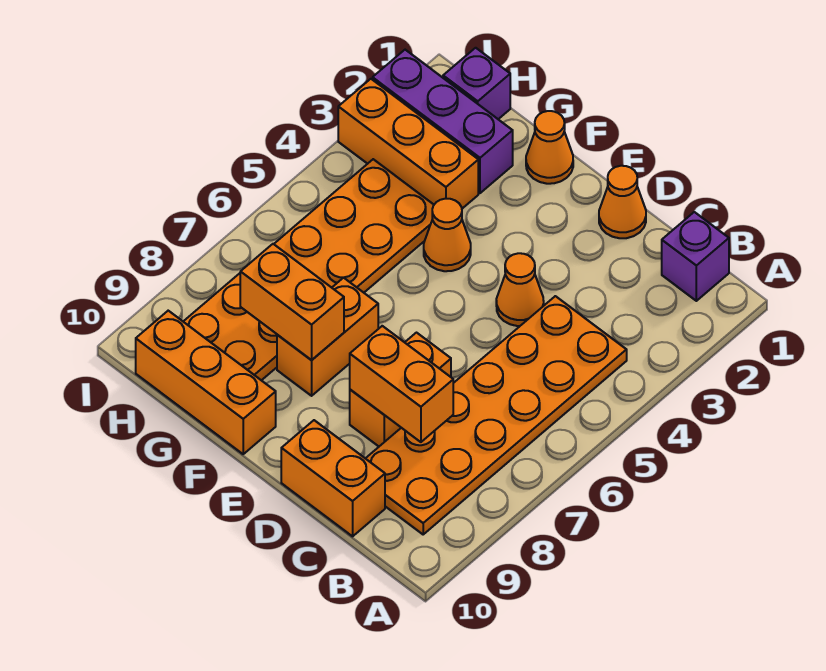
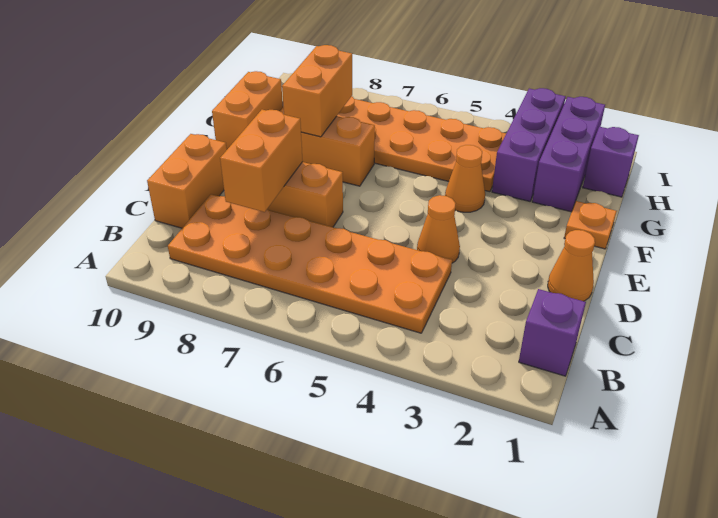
orange 1x1 cone [526,111,573,184] -> orange 1x1 plate [564,201,617,249]
orange 1x3 brick [136,311,276,454] -> orange 1x2 brick [212,71,283,149]
orange 1x3 brick [338,79,478,209] -> purple 1x3 brick [492,88,566,201]

